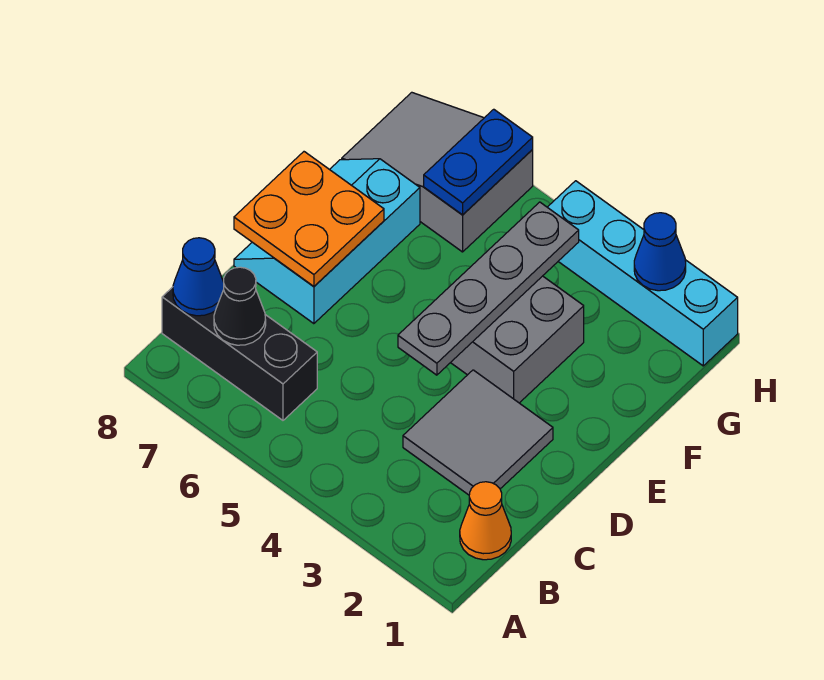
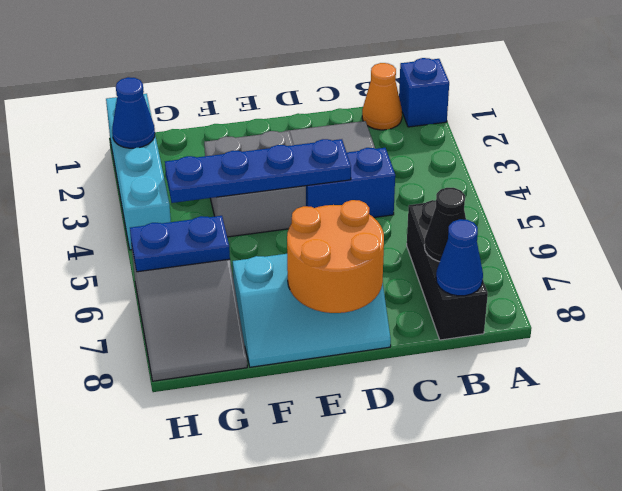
none -> blue 1x1 brick [399,58,449,127]
none -> blue 1x2 brick [306,148,395,218]
grey 1x4 plate [398,202,579,375] -> blue 1x4 plate [165,139,351,203]
orange 2x2 plate [234,152,384,286] -> orange 2x2 round brick [287,200,384,313]

